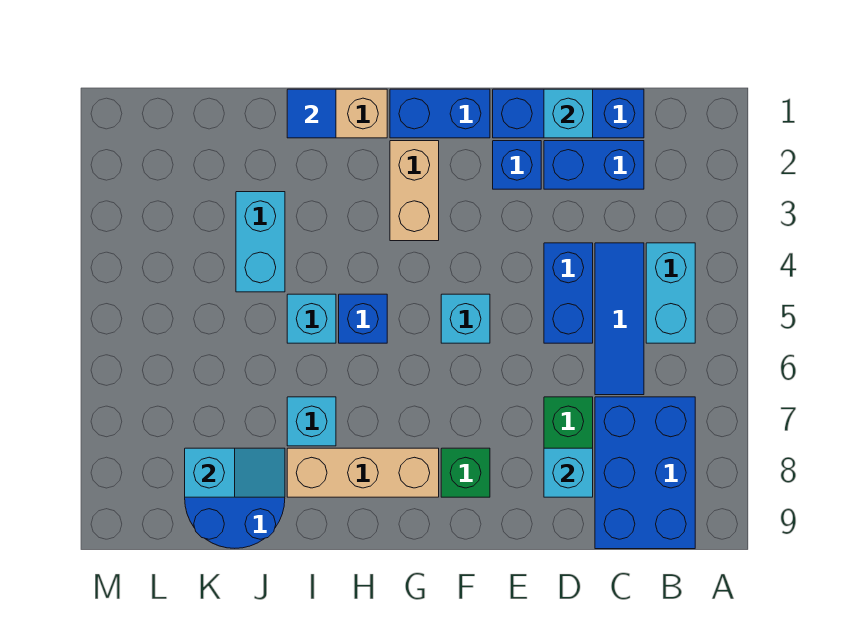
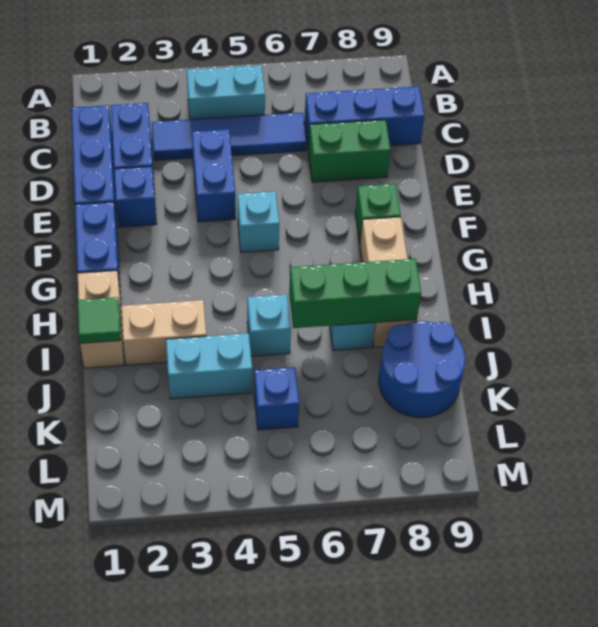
blue 2x3 brick [595,397,695,549] -> blue 1x3 brick [305,87,424,148]
blue 1x3 tile [595,243,644,395] -> blue 1x4 tile [152,113,307,160]
cyan 1x1 brick [544,89,593,138] -> none
blue 1x2 brick [544,243,593,343] -> blue 1x2 brick turned to [192,129,236,222]
cyan 1x1 brick [544,448,593,497] -> none
tan 1x2 brick [390,141,439,241] -> tan 1x2 brick moved to [121,300,206,365]
blue 1x1 brick [339,294,387,343] -> blue 1x1 brick moved to [254,367,299,430]
blue 1x1 tile [287,89,336,138] -> green 1x1 tile [77,297,121,343]
none -> green 1x3 brick [289,259,421,328]
cyan 1x2 slope [185,448,285,497] -> none

